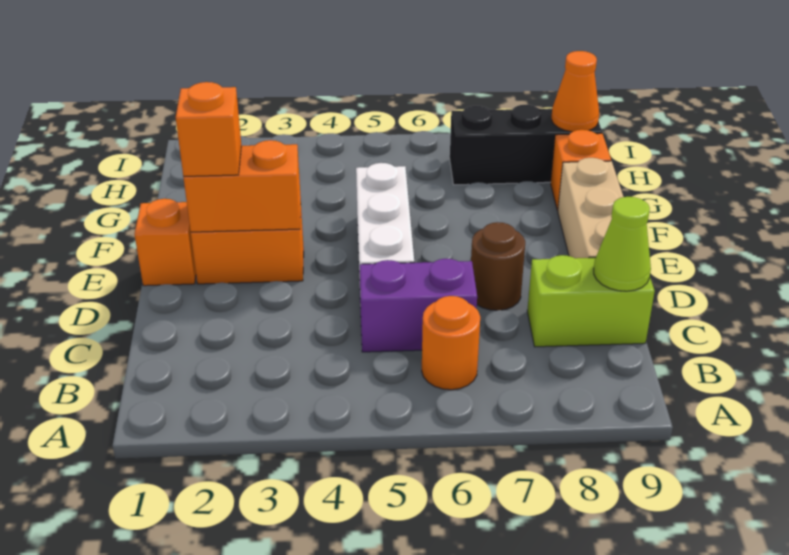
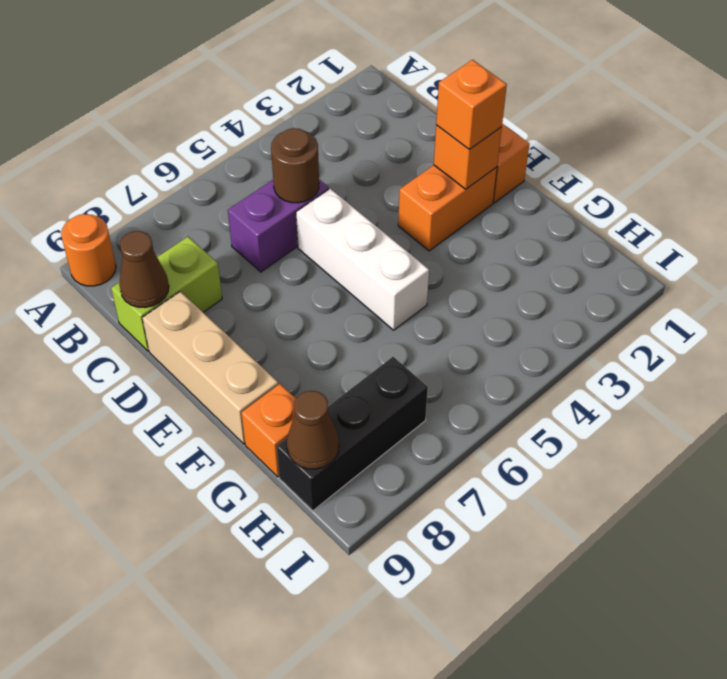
orange 1x1 round brick [422,296,480,390] -> orange 1x1 round brick moved to [61,214,116,286]
lime 1x1 cone [594,197,651,291] -> brown 1x1 cone [119,231,169,308]
brown 1x1 round brick [471,222,525,310] -> brown 1x1 round brick moved to [271,128,319,203]
orange 1x2 brick [183,140,301,232] -> orange 1x1 brick [434,125,502,189]
orange 1x1 cone [552,51,599,132] -> brown 1x1 cone [287,391,339,469]

